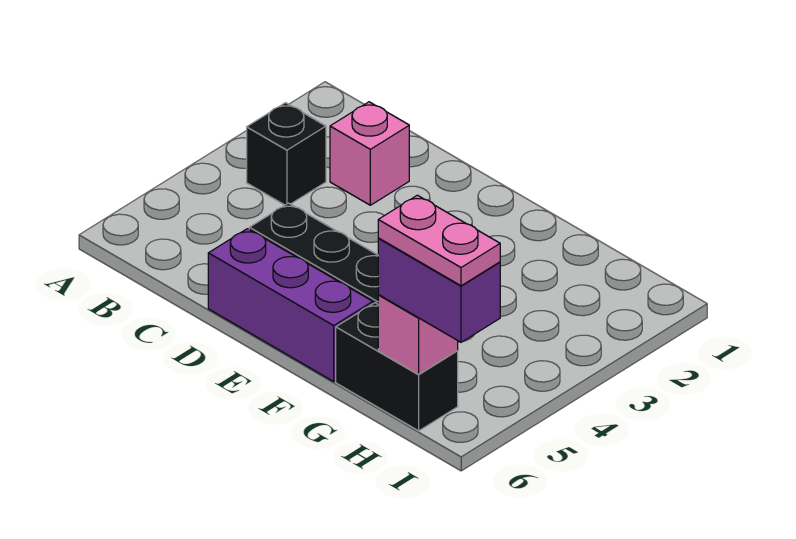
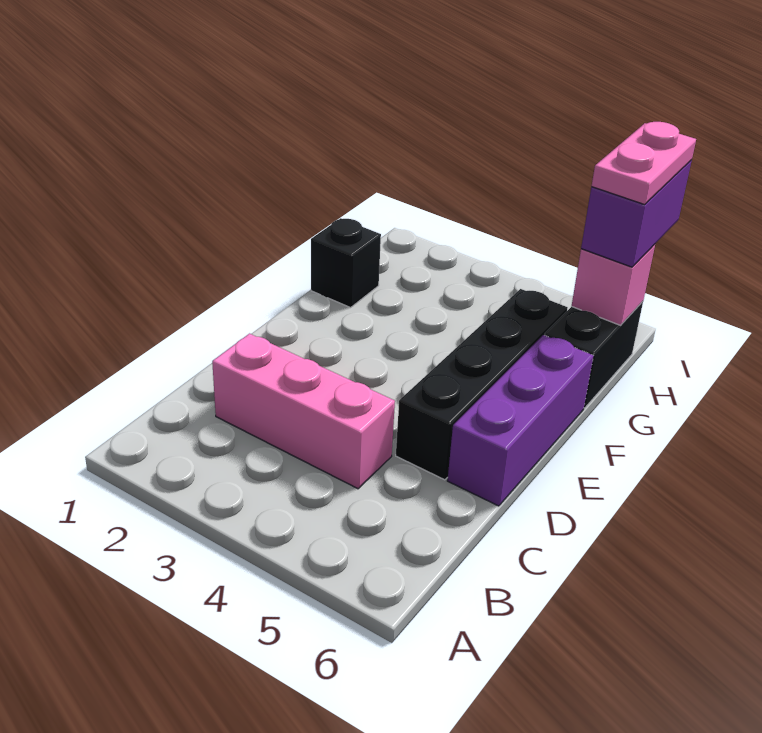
black 1x1 brick [247,103,326,205] -> black 1x1 brick moved to [311,218,381,308]
pink 1x1 brick [330,102,409,205] -> pink 1x3 brick [212,334,395,489]

